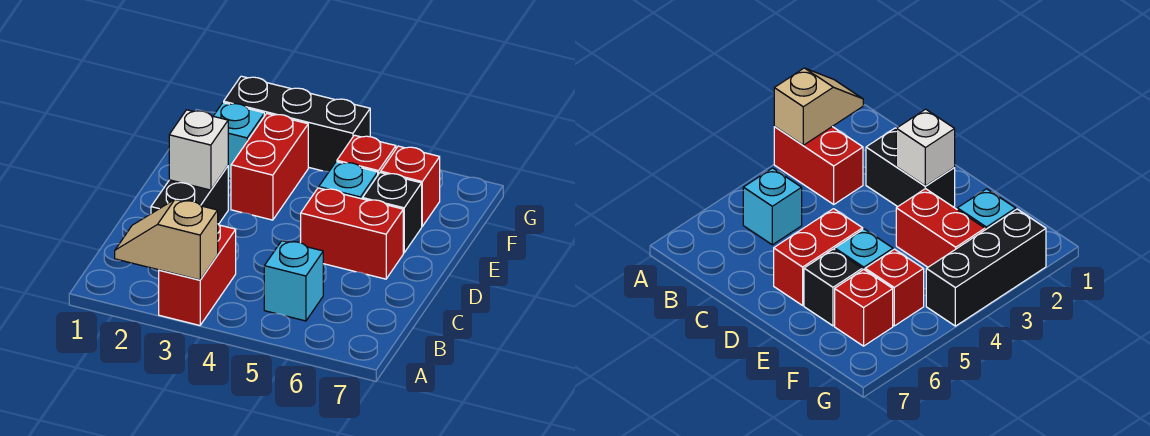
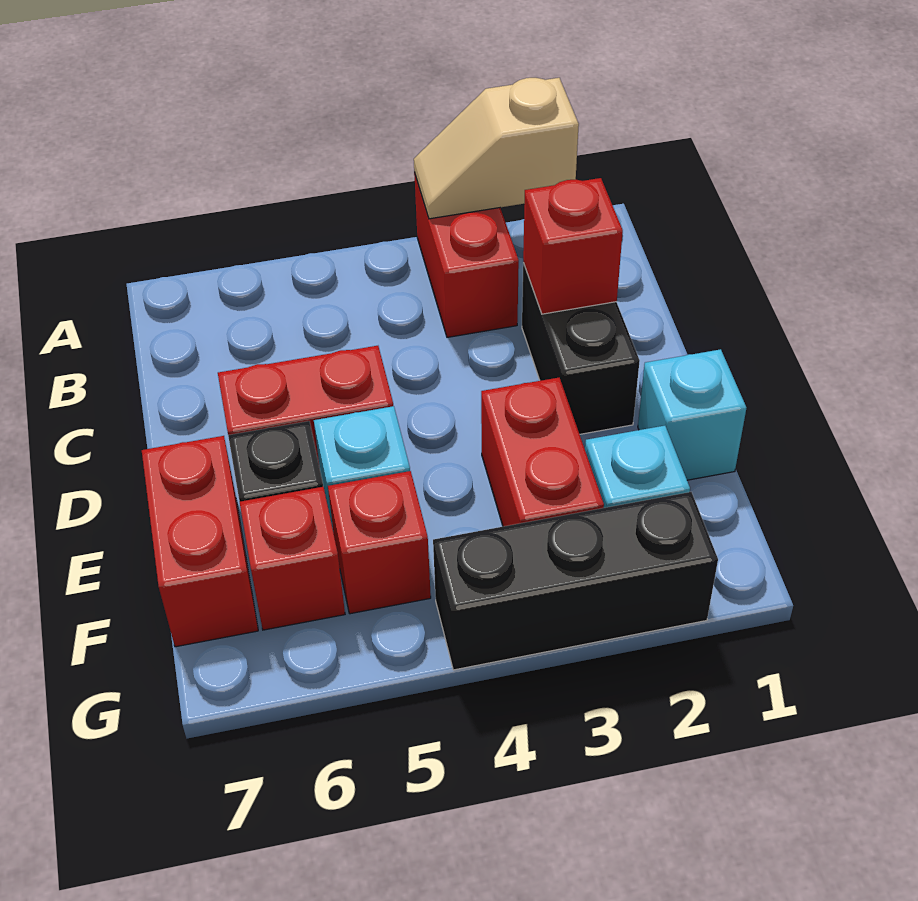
tan 1x2 slope [115,199,218,280] -> tan 1x2 slope turned to [414,78,579,219]
cyan 1x1 brick [264,241,323,321] -> cyan 1x1 brick moved to [638,349,746,480]
none -> red 1x1 brick [523,178,623,314]
white 1x1 brick [169,110,228,190] -> none
none -> red 1x2 brick [142,436,258,647]

